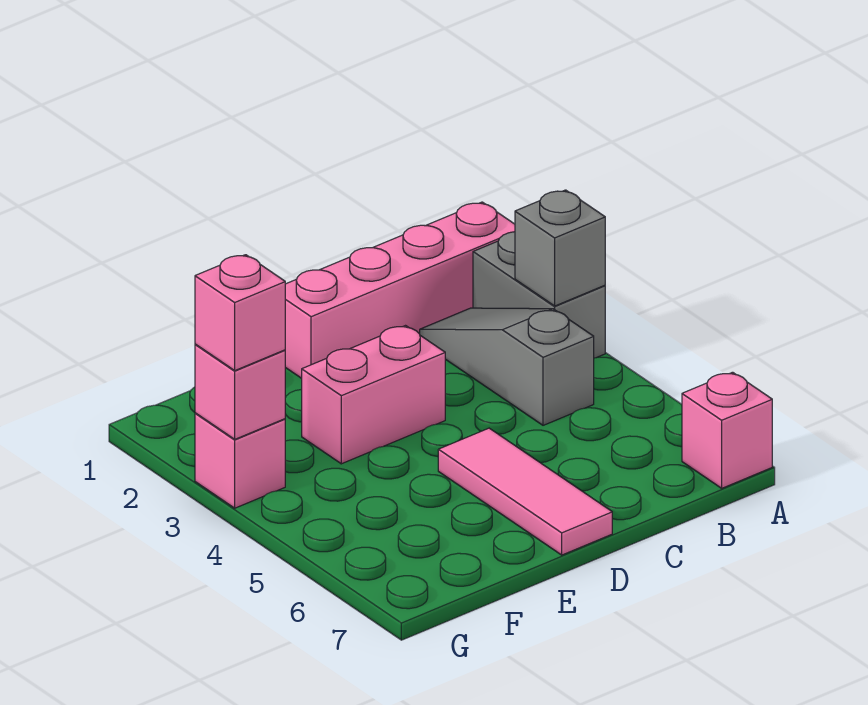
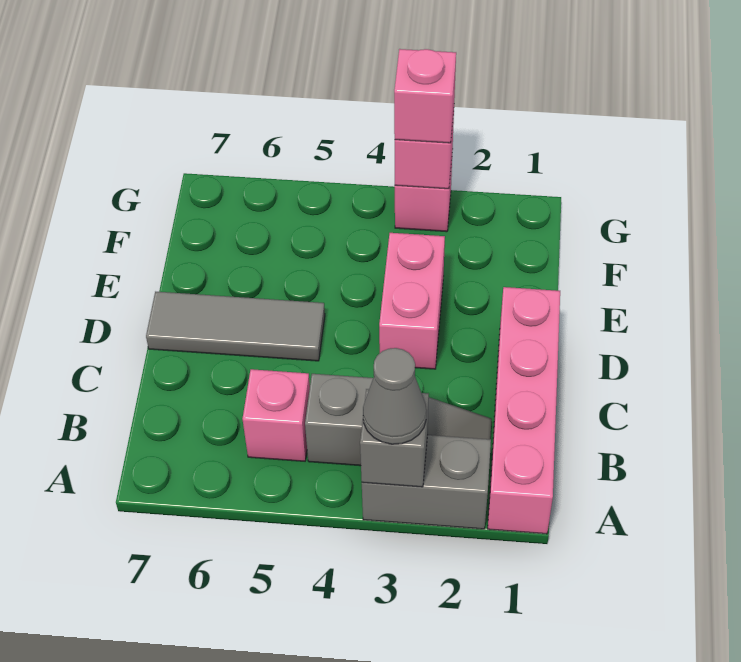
none -> grey 1x1 cone [363,348,426,444]
pink 1x1 brick [682,372,772,488] -> pink 1x1 brick moved to [242,369,310,461]
pink 1x3 tile [438,428,612,555] -> grey 1x3 tile [146,292,325,361]

